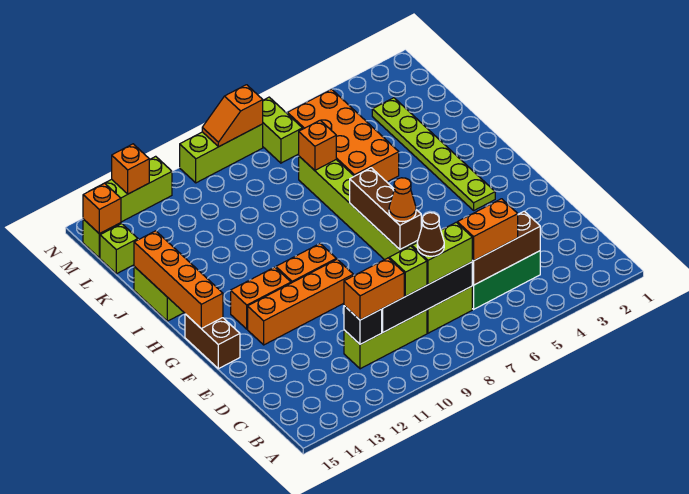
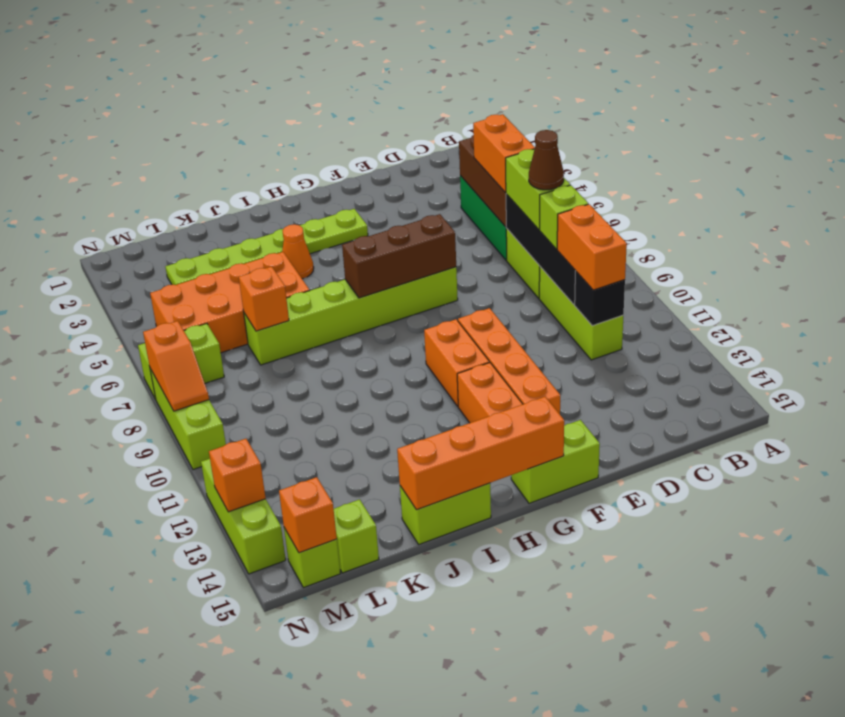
orange 1x1 cone [389,178,416,222] -> orange 1x1 cone moved to [282,224,314,279]
brown 1x2 brick [185,314,240,369] -> lime 1x2 brick [511,420,600,503]

